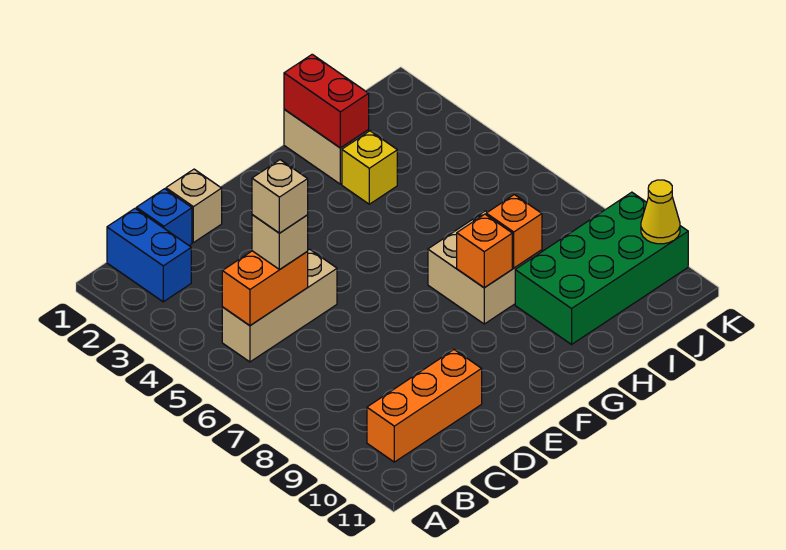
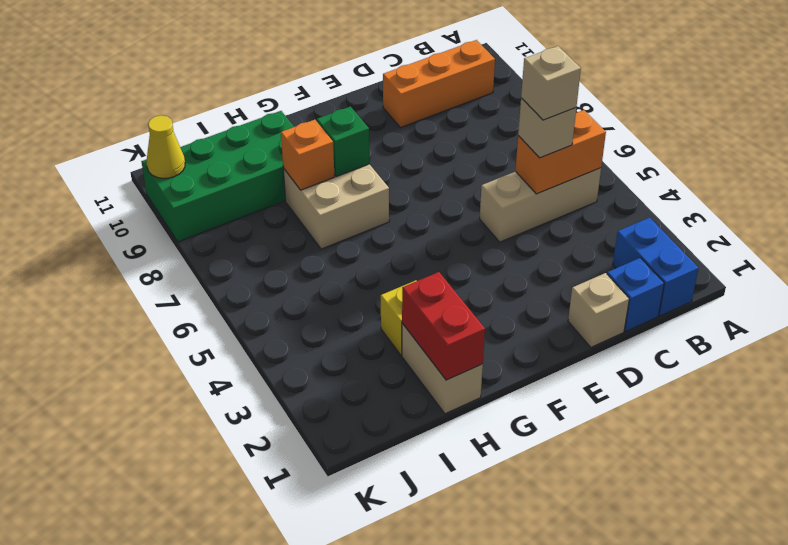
orange 1x1 brick [457,214,512,288] -> green 1x1 brick [317,107,370,176]

